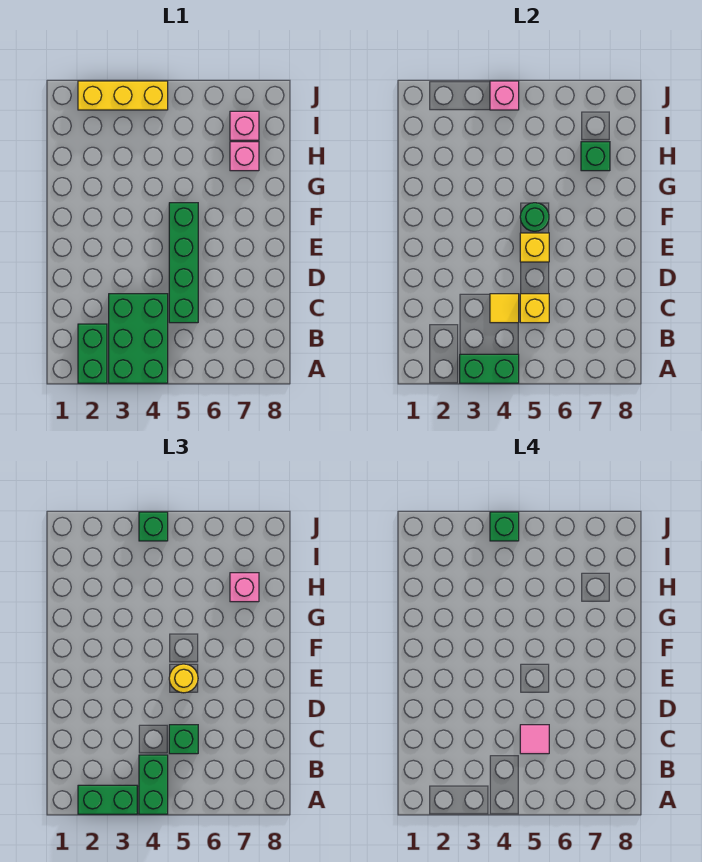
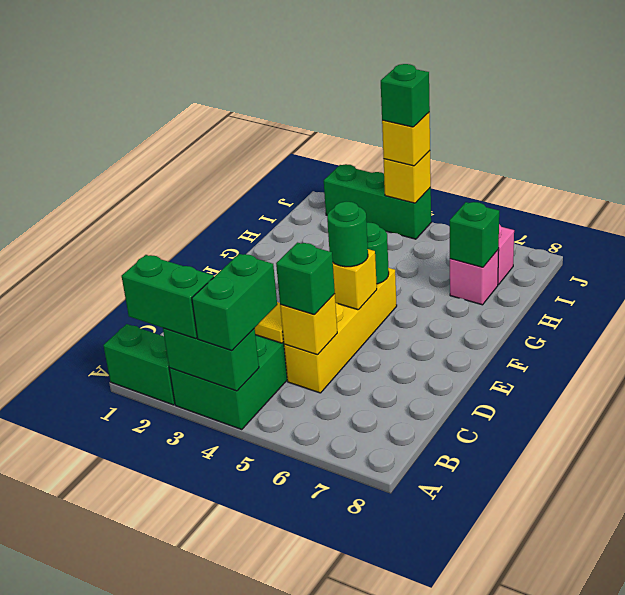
green 1x2 brick [78,324,107,383] -> green 1x2 brick turned to [103,324,175,405]
green 1x4 brick [169,203,198,323] -> yellow 1x4 brick [284,268,397,393]
pink 1x1 tile [520,725,549,754] -> none
yellow 1x1 round brick [169,664,198,693] -> green 1x1 round brick [327,202,368,267]
pink 1x1 brick [230,573,259,602] -> none
yellow 1x3 brick [78,81,168,110] -> green 1x3 brick [324,164,431,239]
pink 1x1 brick [490,81,519,110] -> yellow 1x1 brick [384,151,431,203]
green 1x1 brick [139,512,168,541] -> yellow 1x1 brick [382,112,430,166]

